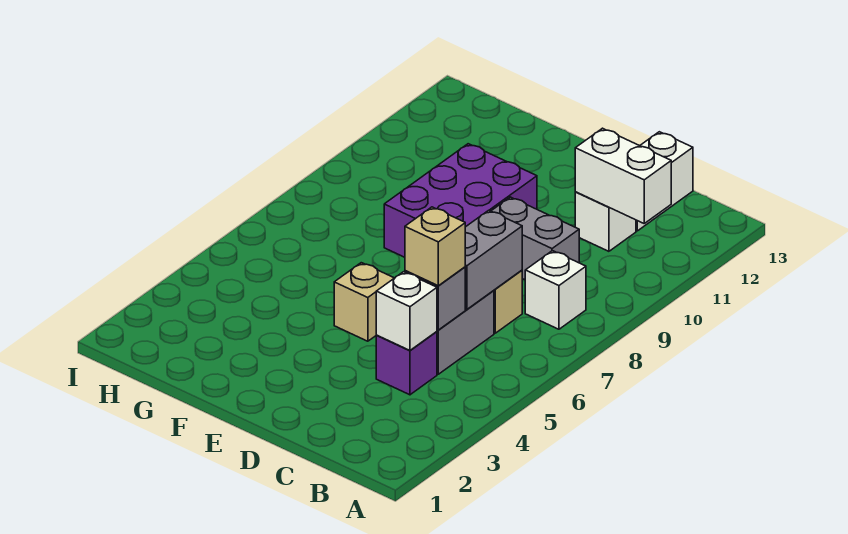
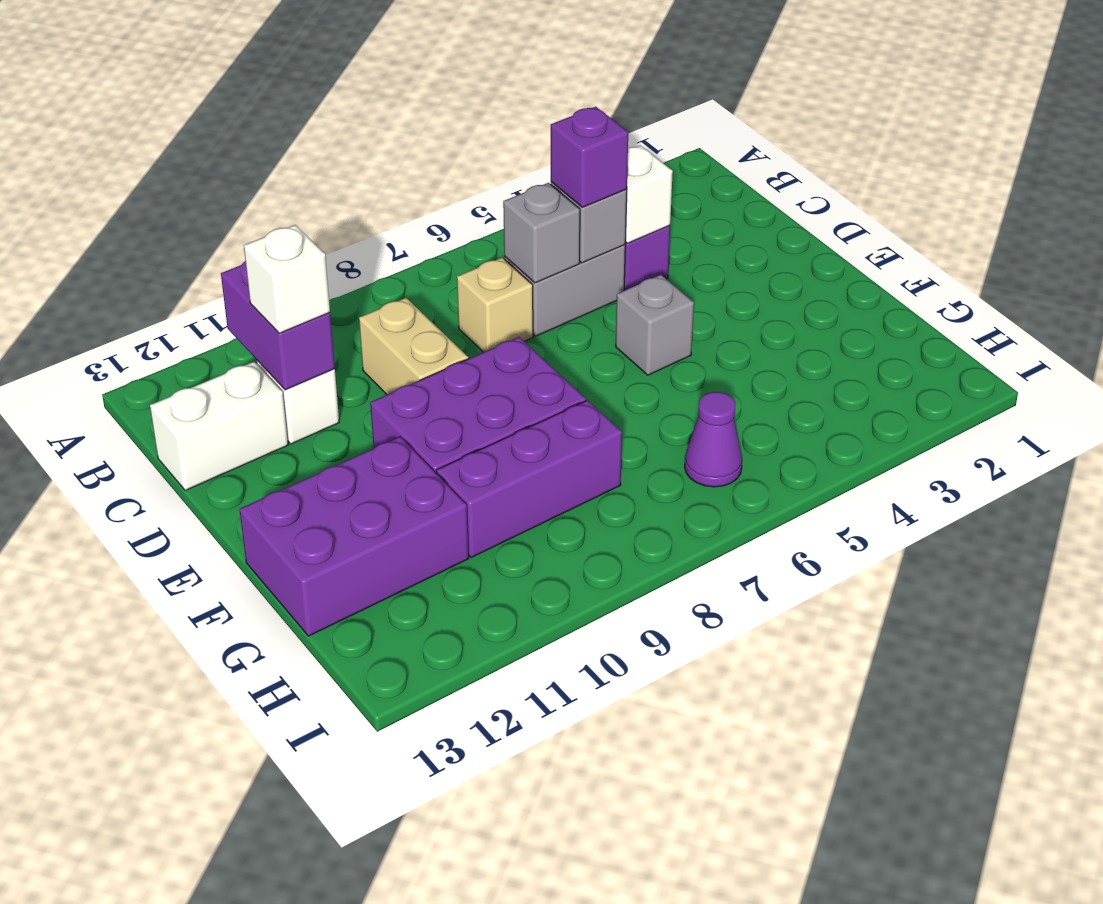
white 1x1 brick [525,251,586,329] -> white 1x1 brick moved to [244,225,330,333]
white 1x2 brick [575,128,671,223] -> purple 1x2 brick [221,261,335,390]
tan 1x1 brick [405,207,465,286] -> purple 1x1 brick [551,107,628,207]
grey 1x2 brick [465,210,522,310] -> grey 1x1 brick [503,183,580,283]
grey 1x2 brick [492,197,579,280] -> tan 1x2 brick [359,298,468,394]
tan 1x1 brick [334,263,394,341] -> grey 1x1 brick [616,275,694,375]
none -> purple 2x3 brick [239,437,469,636]
none -> purple 1x3 brick [436,400,622,558]
none -> purple 1x1 cone [685,392,742,487]

